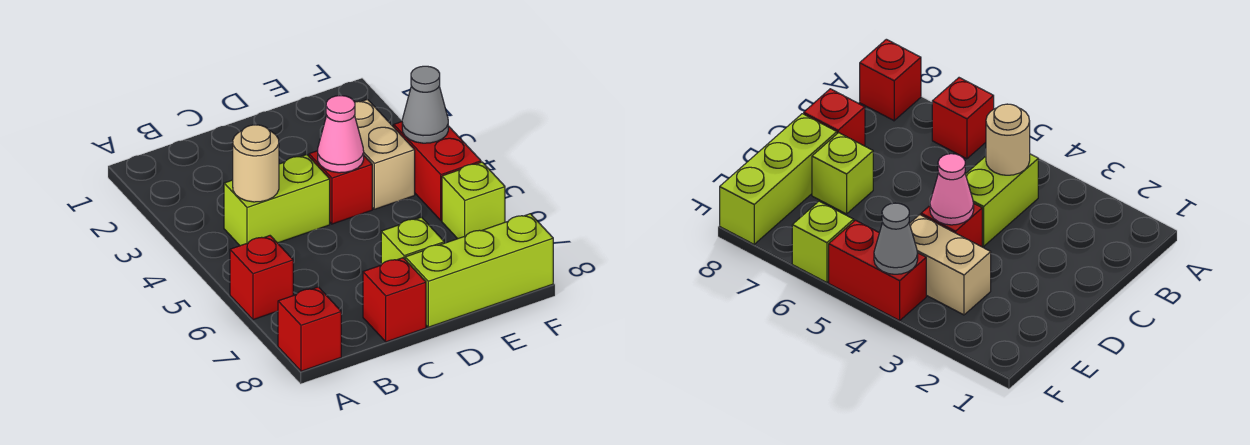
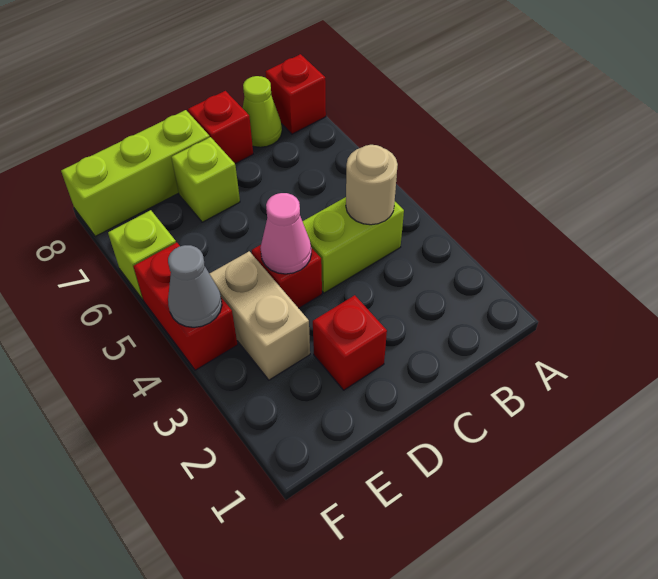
red 1x1 brick [230,236,293,320] -> red 1x1 brick moved to [313,295,387,390]
none -> lime 1x1 cone [243,76,282,147]

